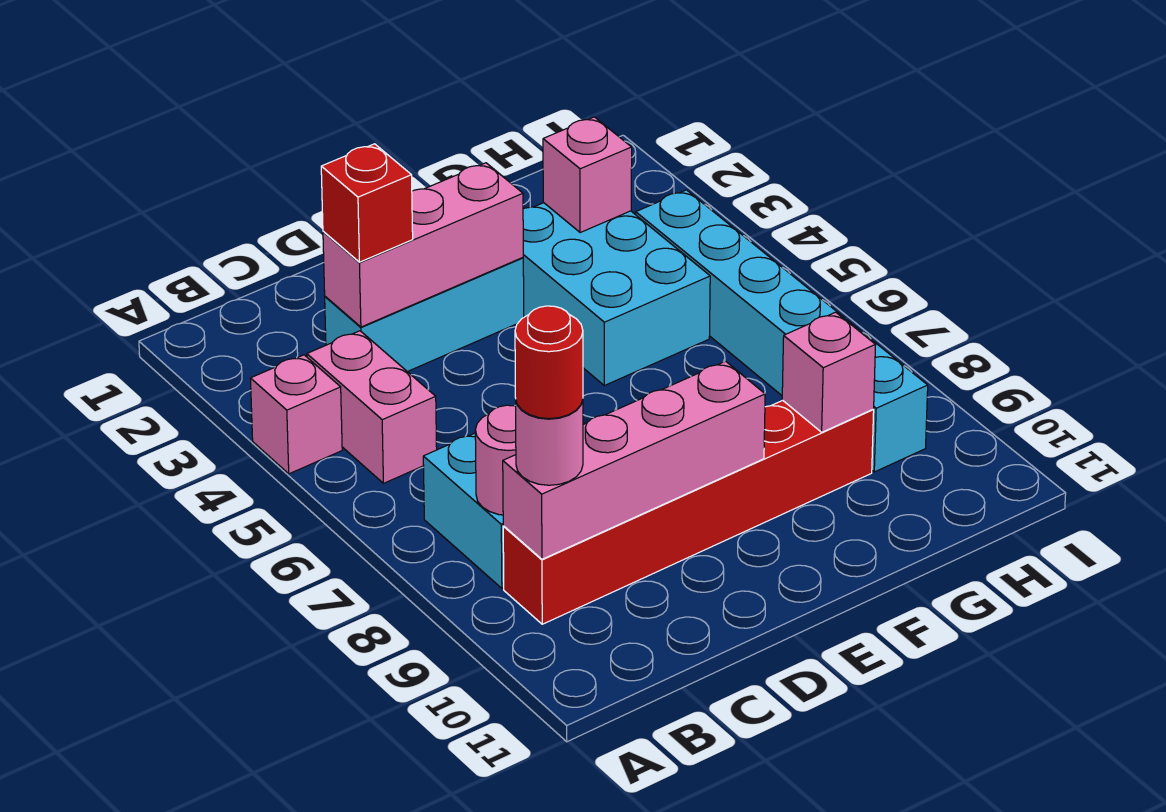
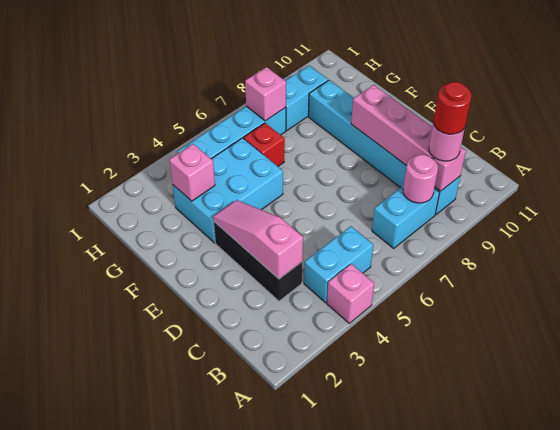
pink 1x2 brick [307,331,437,483] -> cyan 1x2 brick [304,226,373,303]
red 1x6 brick [503,400,874,624] -> cyan 1x6 brick [309,80,460,215]
cyan 1x3 brick [325,258,524,372] -> black 1x3 brick [214,222,302,301]
pink 1x3 brick [323,163,523,327] -> pink 1x3 slope [213,200,303,279]
red 1x1 brick [321,144,413,262] -> red 1x1 brick moved to [244,123,285,166]
pink 1x1 brick [782,312,875,432] -> pink 1x1 brick moved to [245,67,286,121]

